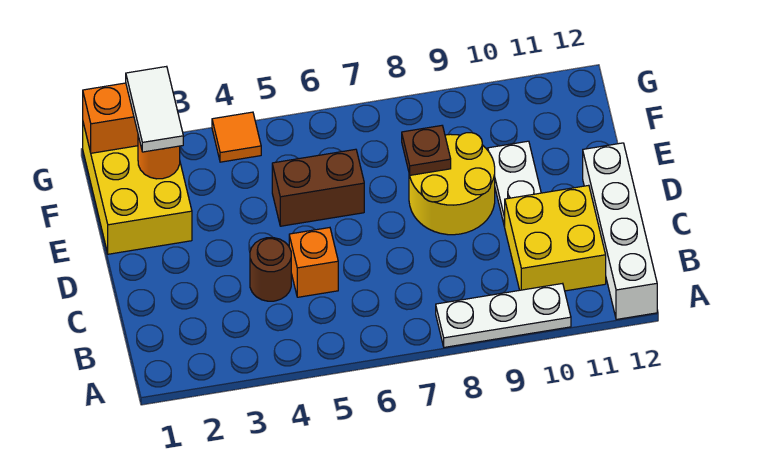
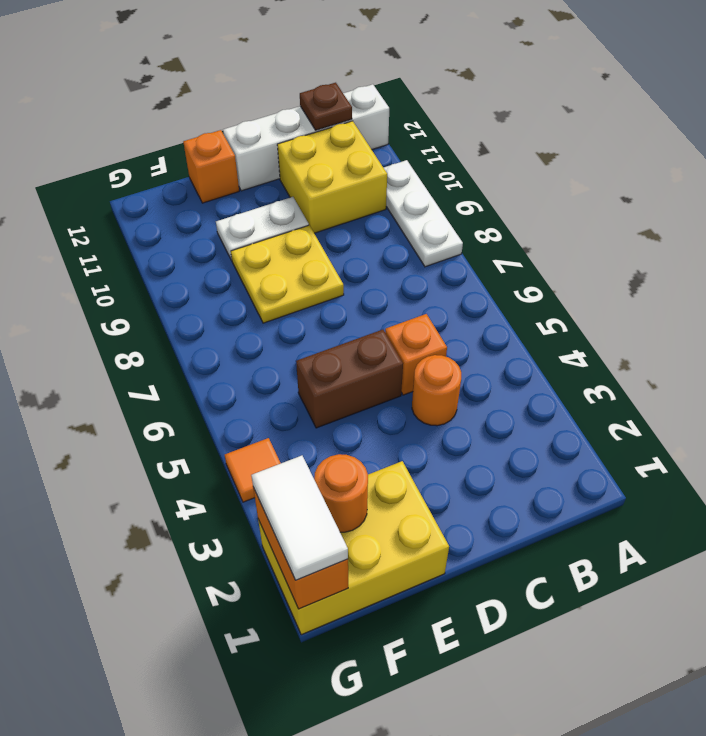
brown 1x1 round brick [250,238,291,301] -> orange 1x1 round brick [412,355,461,426]
yellow 2x2 round brick [409,133,495,235] -> yellow 2x2 plate [231,225,344,323]
brown 1x2 brick [272,149,364,226] -> brown 1x2 brick turned to [296,330,403,428]
brown 1x1 plate [402,126,451,175] -> brown 1x1 plate moved to [300,83,352,130]
none -> orange 1x1 brick [183,130,239,203]
white 1x2 tile [126,66,183,152] -> white 1x2 tile turned to [251,456,348,580]

